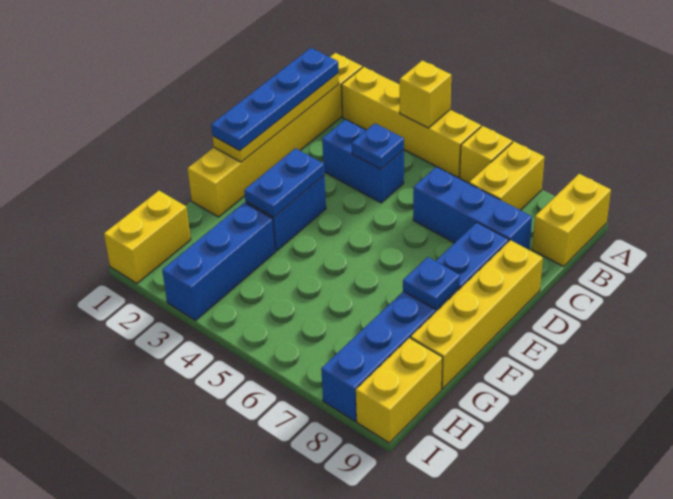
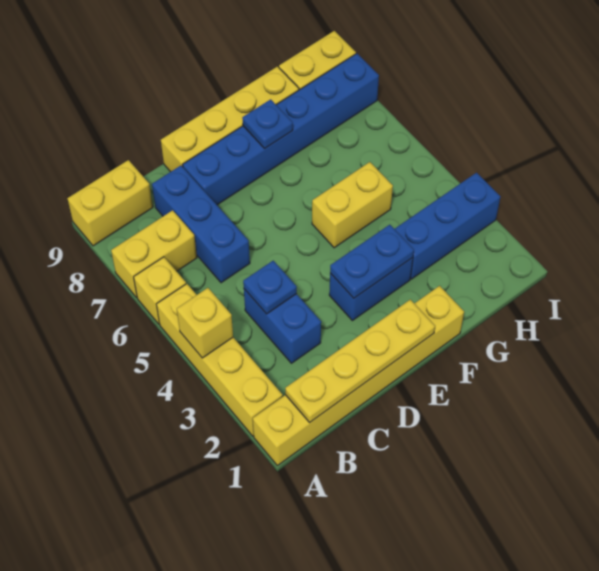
blue 1x4 plate [211,48,338,151] -> none
yellow 1x2 brick [104,191,191,283] -> yellow 1x2 brick moved to [312,162,393,248]

